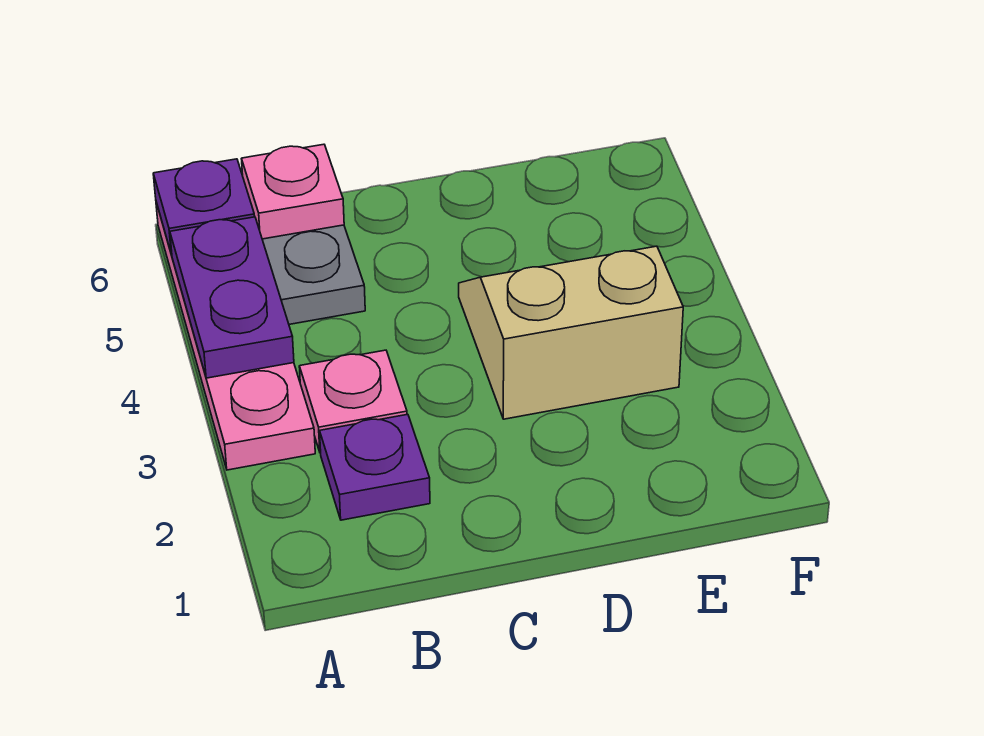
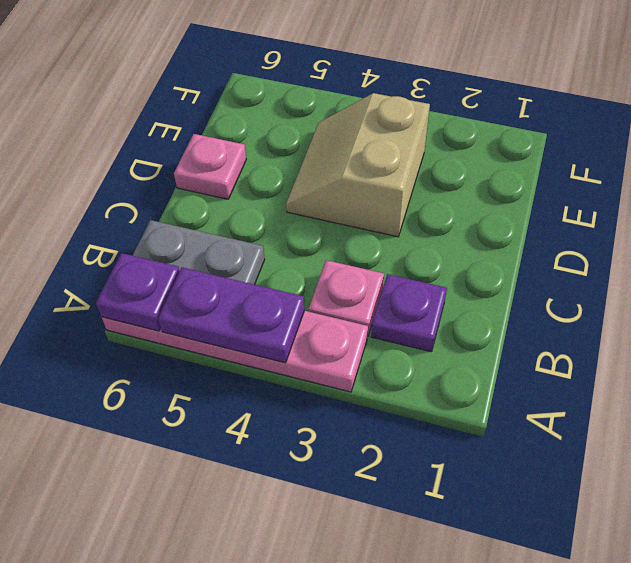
pink 1x1 plate [242,144,344,239] -> pink 1x1 plate moved to [174,134,246,199]

